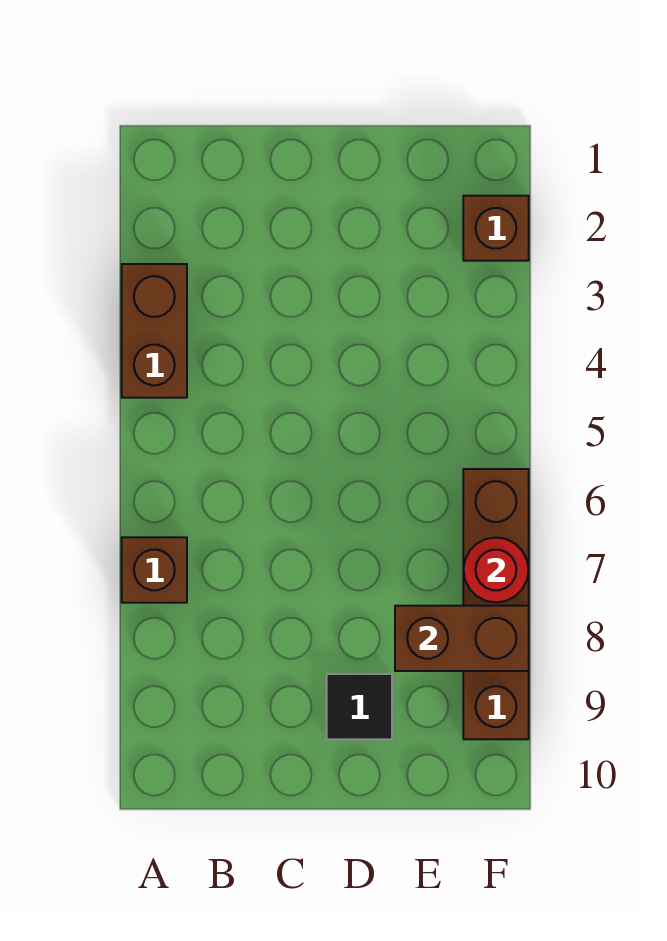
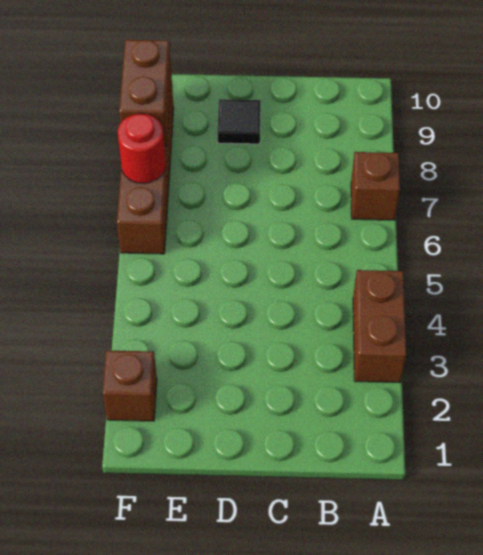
brown 1x2 brick [395,606,529,671] -> brown 1x2 brick turned to [119,40,172,146]

